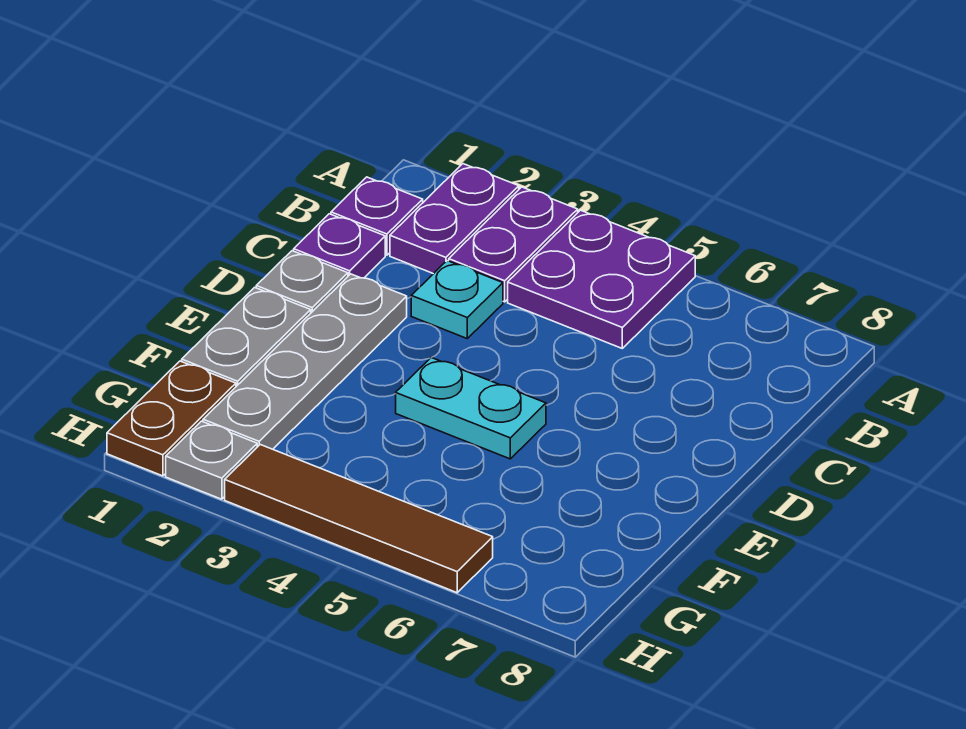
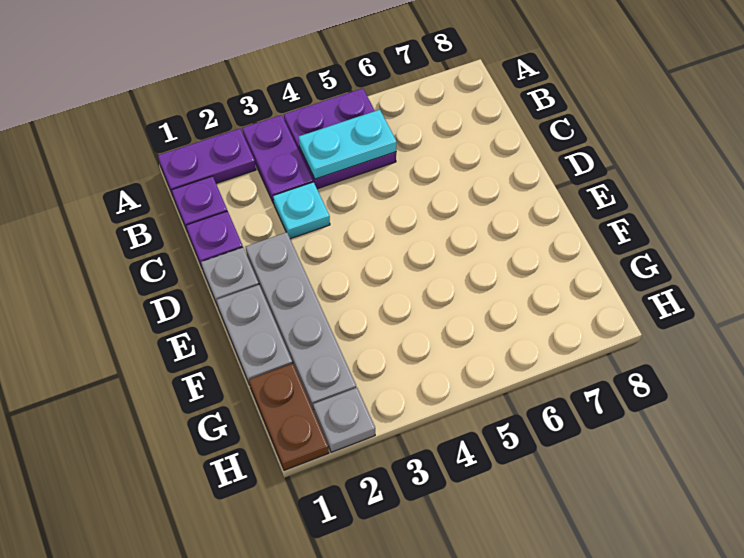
purple 1x2 plate [390,164,519,274] -> purple 1x2 plate turned to [158,129,256,195]
cyan 1x2 plate [396,358,546,459] -> cyan 1x2 plate moved to [299,110,397,179]
brown 1x4 tile [225,445,493,593] -> none

